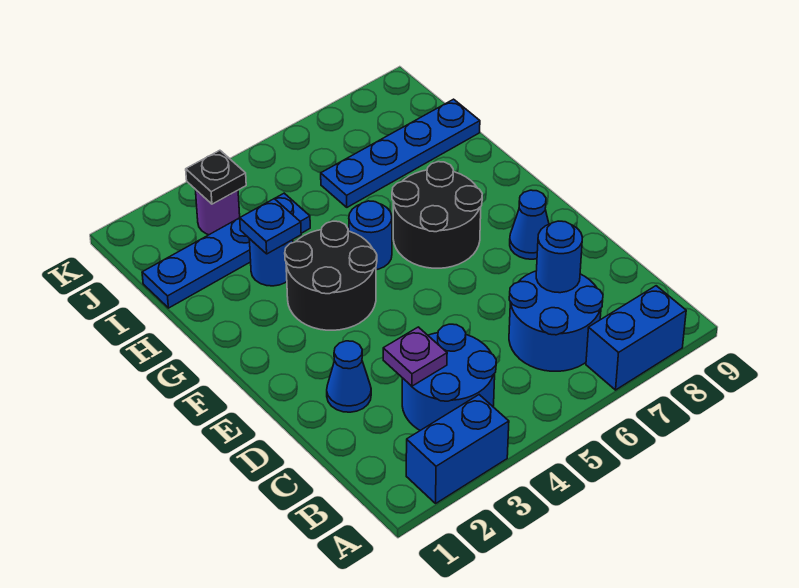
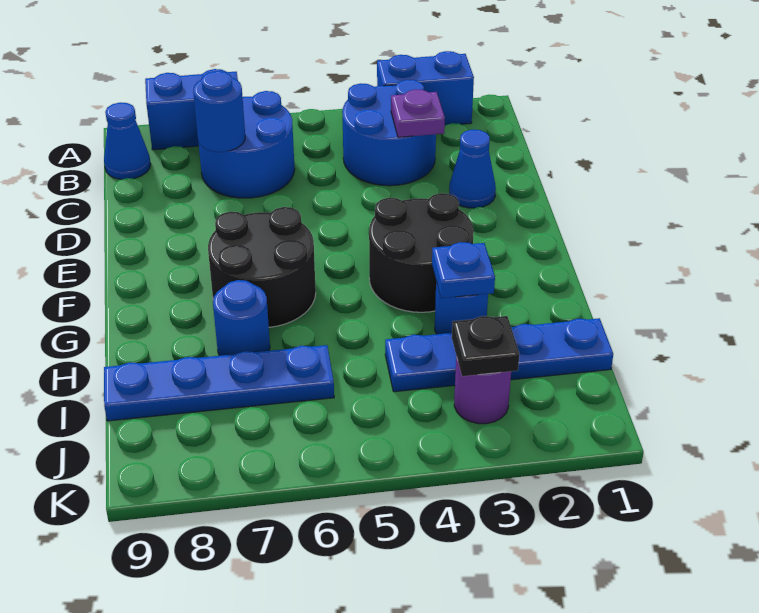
blue 1x1 cone [510,190,549,259] -> blue 1x1 cone moved to [104,103,151,179]
blue 1x1 round brick [349,201,392,270] -> blue 1x1 round brick moved to [213,280,270,356]

